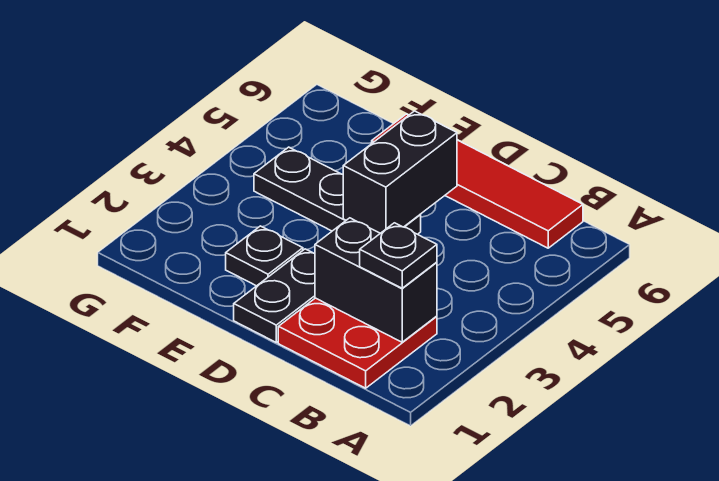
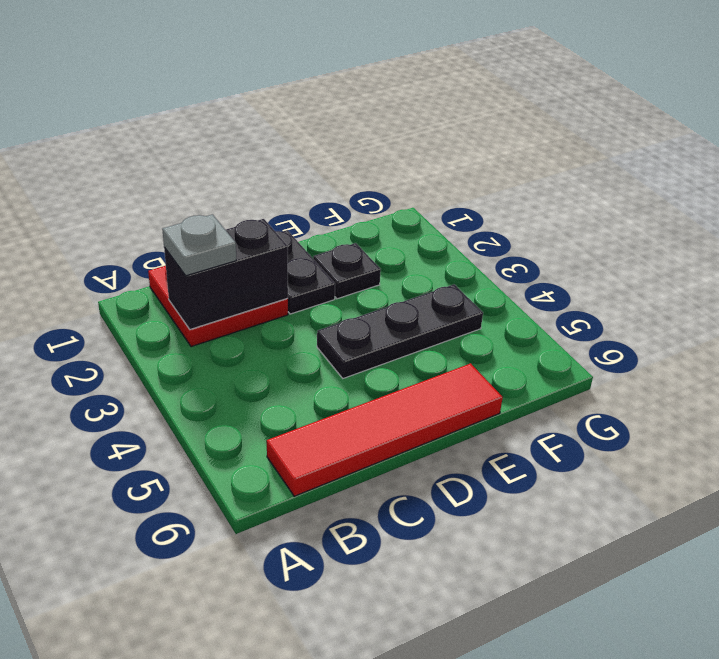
black 1x1 plate [360,223,437,288] -> grey 1x1 plate [162,215,236,276]
black 1x2 brick [343,111,457,233] -> none

